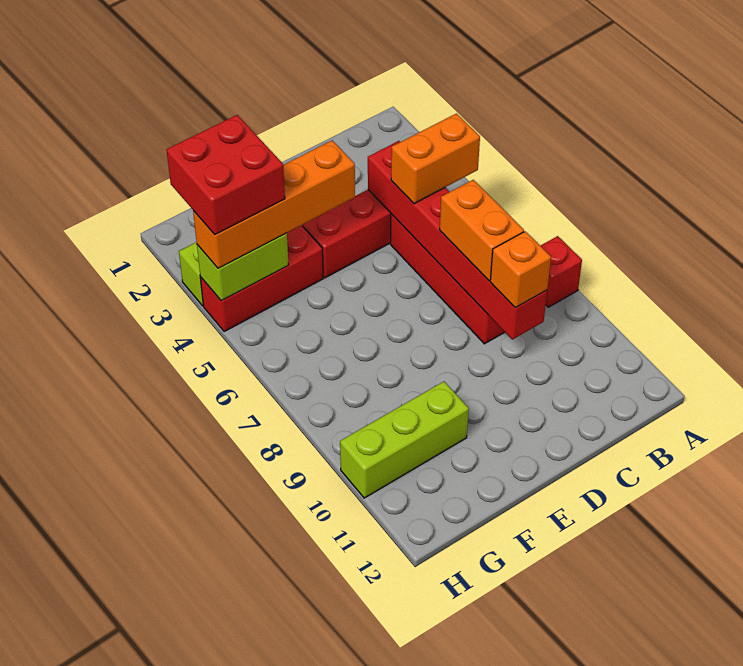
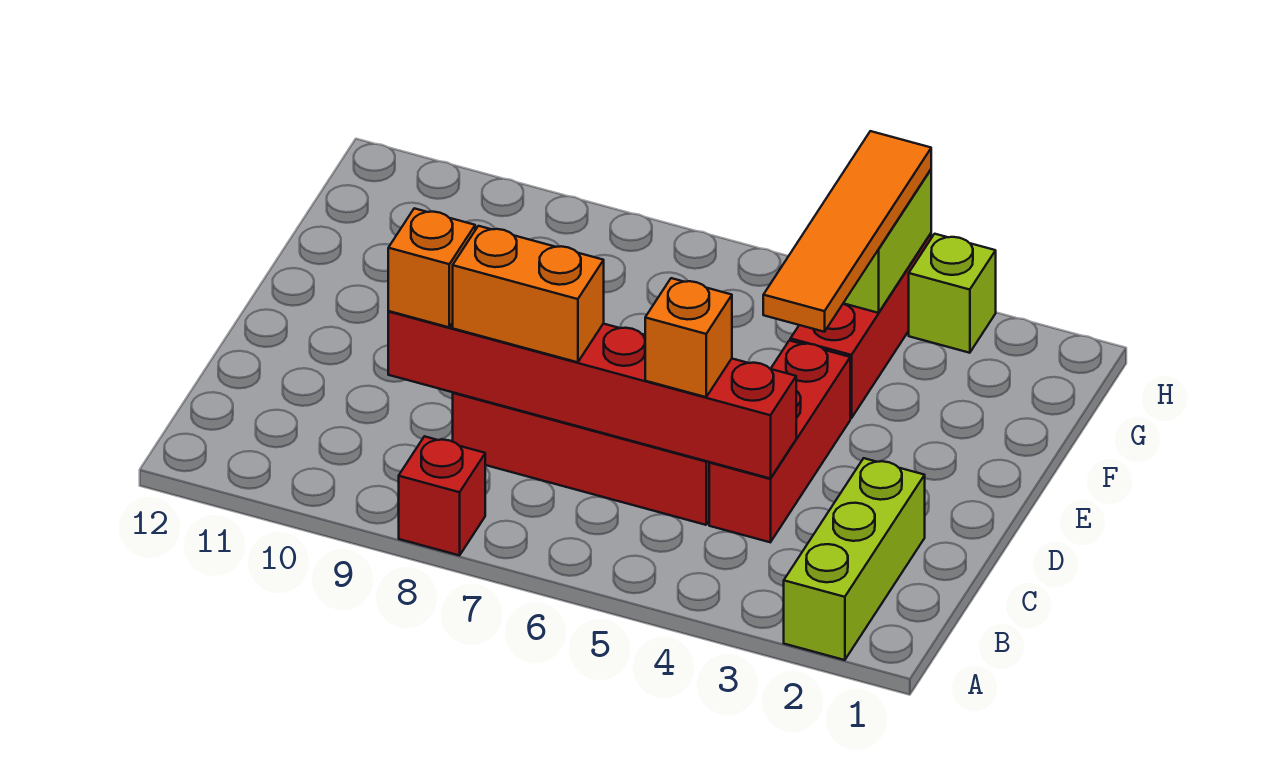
orange 1x2 brick [391,114,480,204] -> orange 1x1 brick [645,278,732,397]
orange 1x4 brick [193,140,355,268] -> orange 1x4 tile [763,131,931,332]
lime 1x3 brick [340,382,469,498] -> lime 1x3 brick moved to [784,458,925,660]
red 2x2 brick [167,115,285,235] -> none

